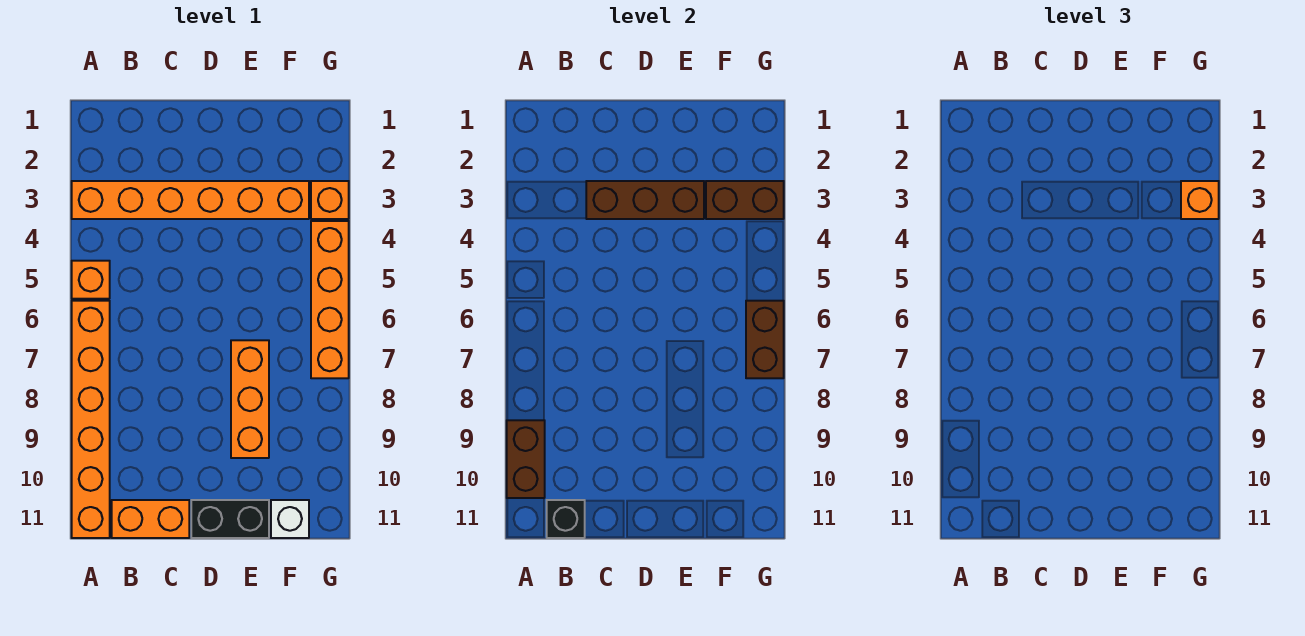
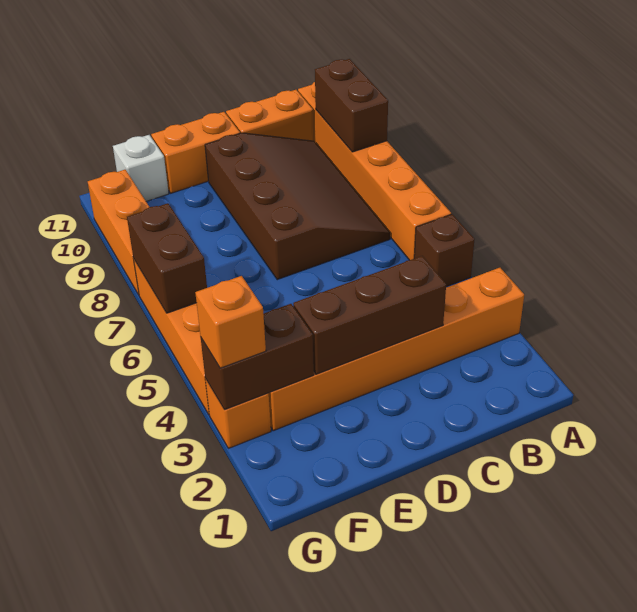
orange 1x1 brick [72,261,110,299] -> brown 1x1 brick [414,214,475,287]
none -> brown 3x4 slope [205,133,390,280]
black 1x1 brick [547,500,585,538] -> none
black 1x2 brick [191,500,269,538] -> orange 1x2 brick [151,112,240,193]
orange 1x3 brick [231,340,269,458] -> orange 1x3 brick moved to [88,170,149,295]

